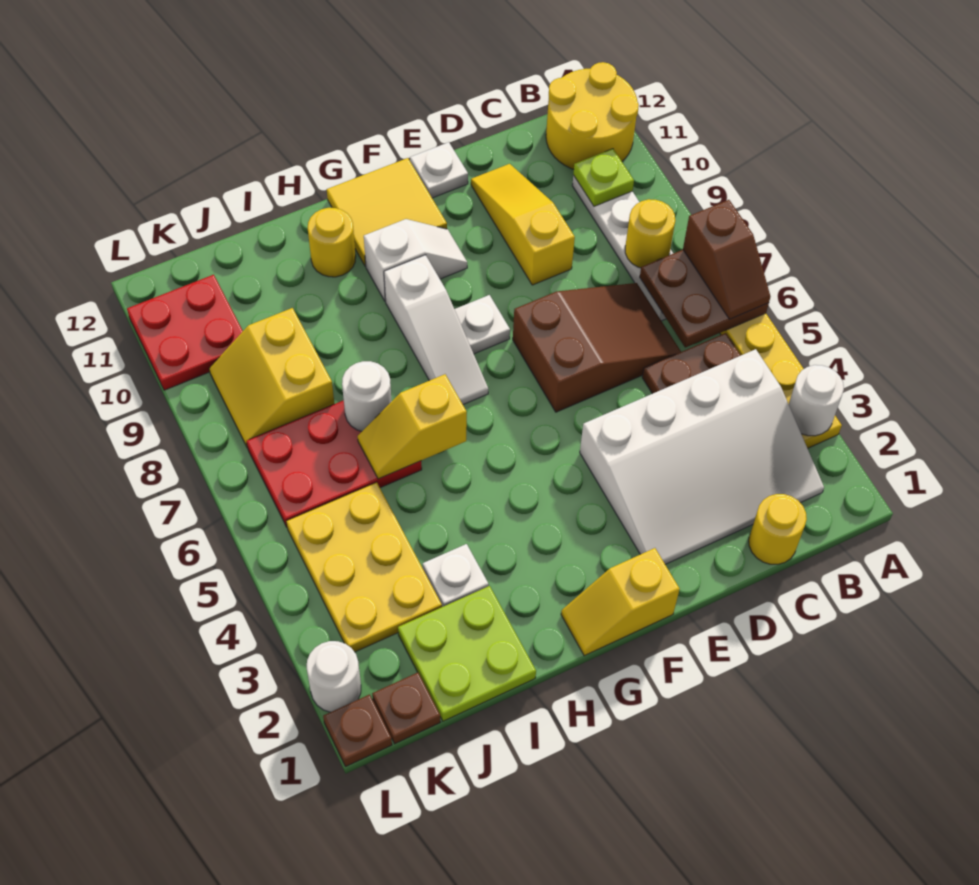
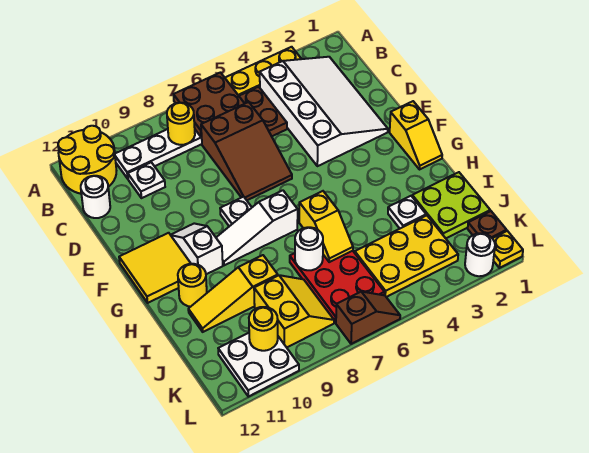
white 1x1 round brick [789,365,844,436] -> white 1x1 round brick moved to [81,176,110,218]
brown 1x2 slope [683,200,770,319] -> brown 1x2 slope moved to [336,292,400,344]
lime 1x1 plate [573,149,634,206] -> none
yellow 1x1 round brick [749,494,807,564] -> yellow 1x1 round brick moved to [249,307,278,351]
brown 2x3 slope [513,283,681,412] -> brown 2x3 slope turned to [201,102,292,200]
yellow 1x3 slope [471,164,575,285] -> yellow 1x3 slope moved to [188,255,278,332]
white 1x1 plate [410,142,468,198] -> white 1x1 plate moved to [128,162,165,198]
white 1x3 slope [384,255,488,404] -> white 1x3 slope turned to [216,190,298,265]
yellow 2x2 slope [209,308,334,448] -> yellow 2x2 slope turned to [254,275,334,347]
red 2x2 plate [127,275,243,390] -> white 2x2 plate [218,333,299,397]
brown 1x1 plate [323,694,392,767] -> yellow 1x1 plate [492,231,523,268]

